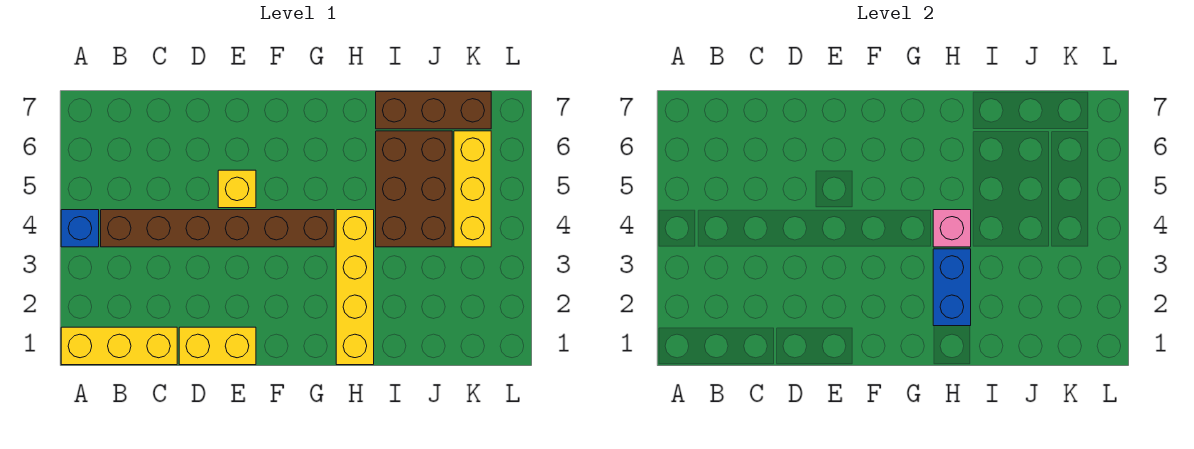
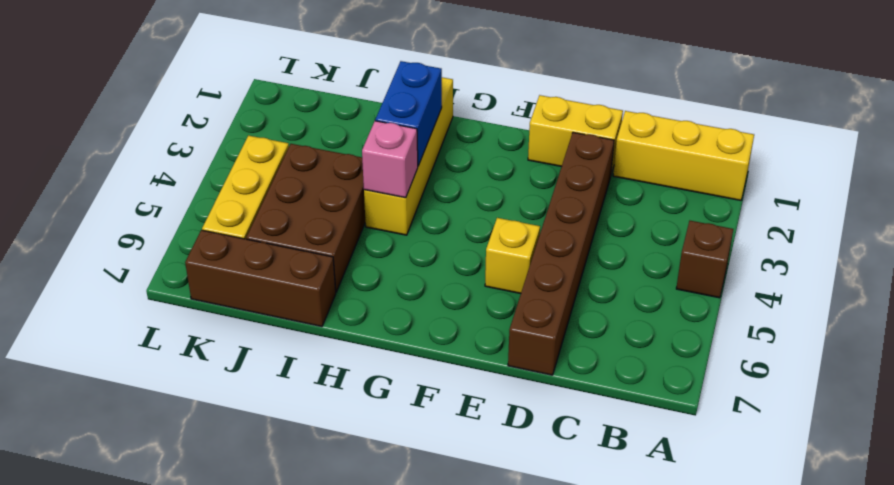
blue 1x1 brick [61,210,99,247] -> brown 1x1 brick [676,221,733,298]
brown 1x6 brick [101,210,334,247] -> brown 1x6 brick turned to [508,132,614,375]

